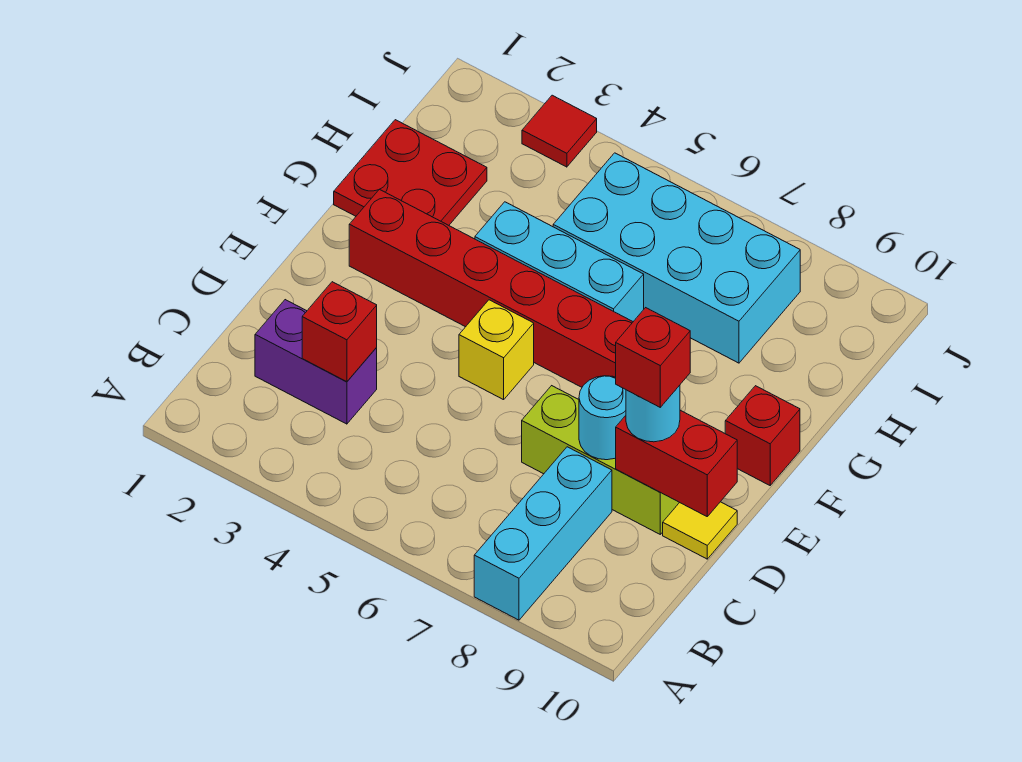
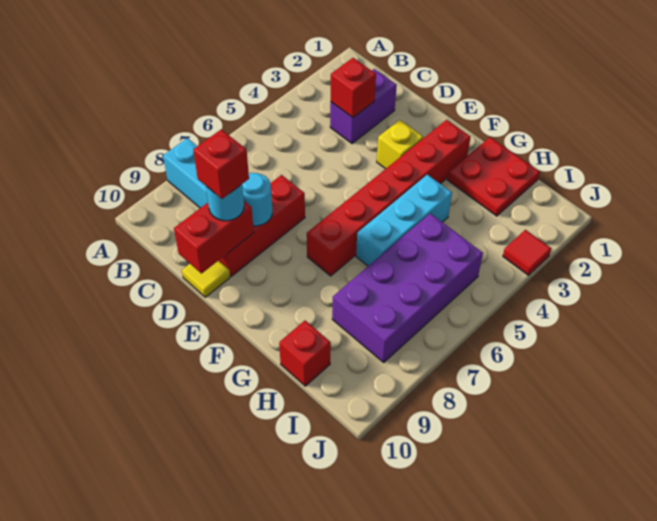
lime 1x3 brick [522,386,679,534] -> red 1x3 brick [219,175,305,276]
yellow 1x1 brick [459,300,534,400] -> yellow 1x1 brick moved to [377,120,423,169]
red 1x1 brick [725,386,800,485] -> red 1x1 brick moved to [279,321,331,386]
cyan 2x4 brick [553,153,800,363] -> purple 2x4 brick [332,213,483,362]

